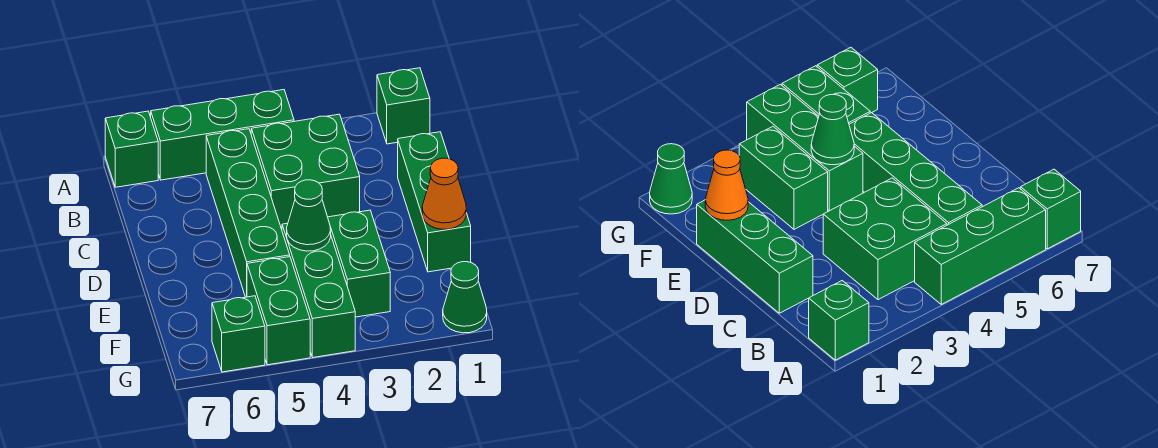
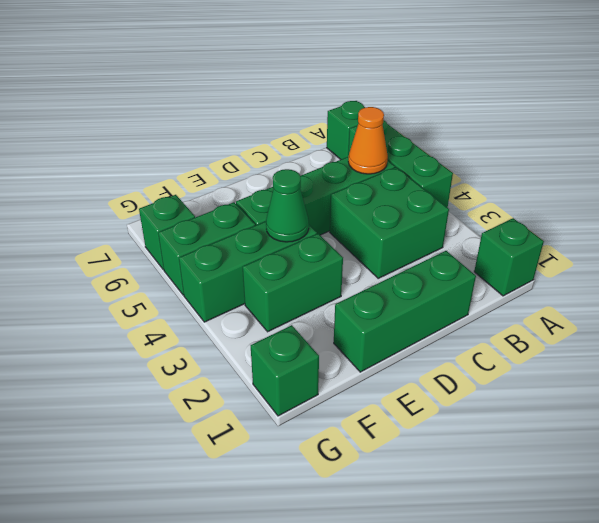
orange 1x1 cone [422,158,466,229] -> orange 1x1 cone moved to [348,107,388,174]
green 1x1 cone [443,262,487,333] -> green 1x1 brick [251,325,319,416]

